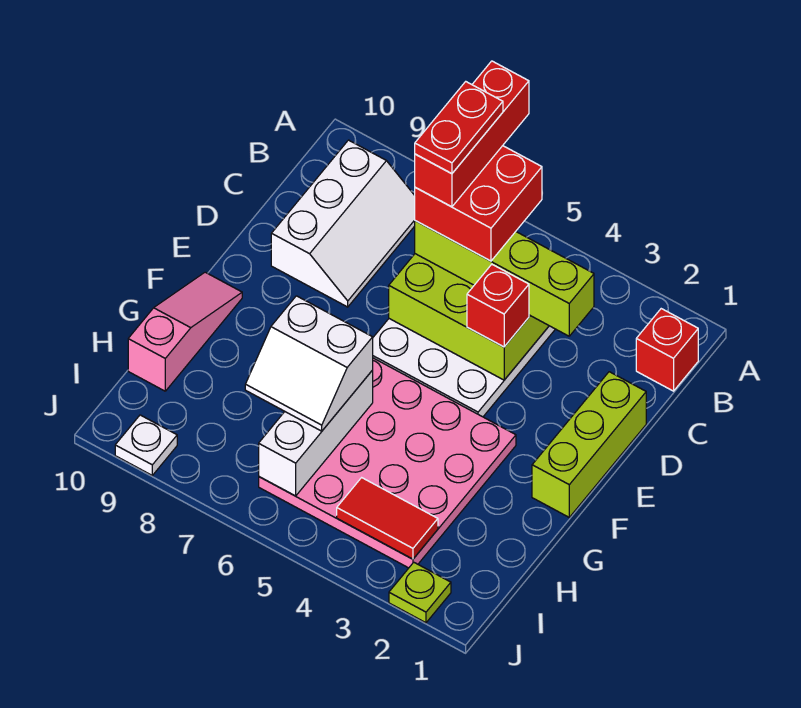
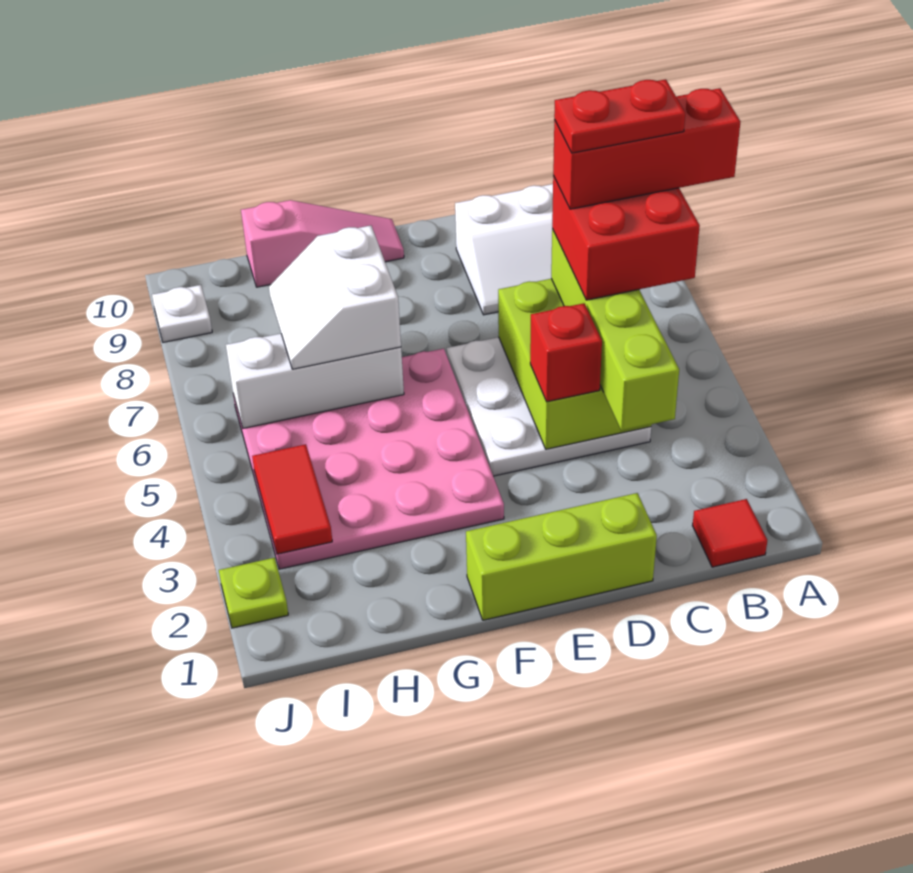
red 1x1 brick [636,309,698,391] -> red 1x1 tile [693,499,767,567]

